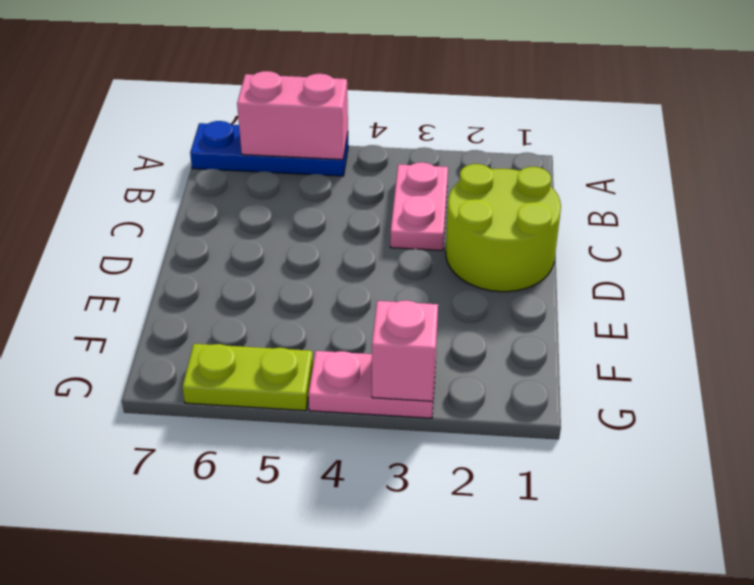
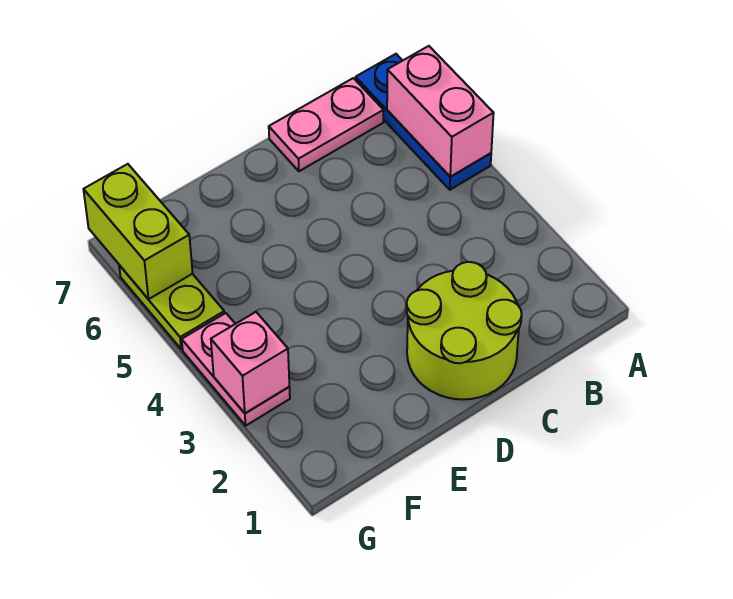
pink 1x2 plate [390,162,448,250] -> pink 1x2 plate moved to [269,78,383,171]
none -> lime 1x2 brick [83,164,193,299]

